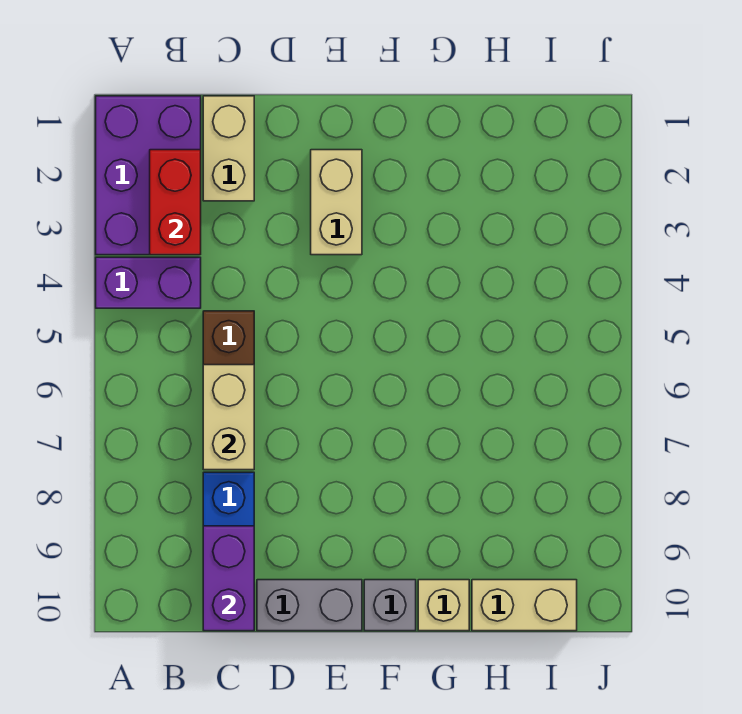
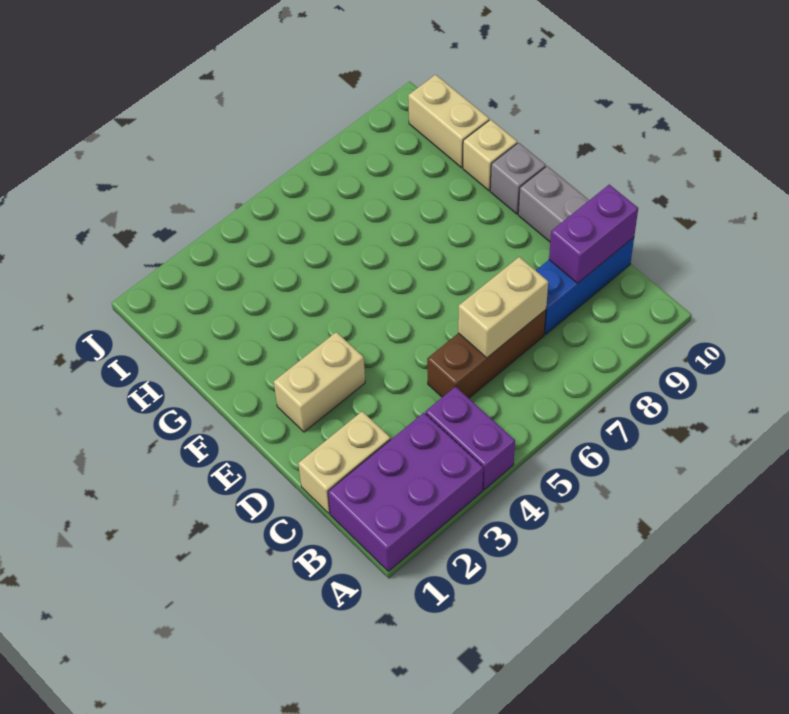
red 1x2 brick [150,150,201,255] -> none

